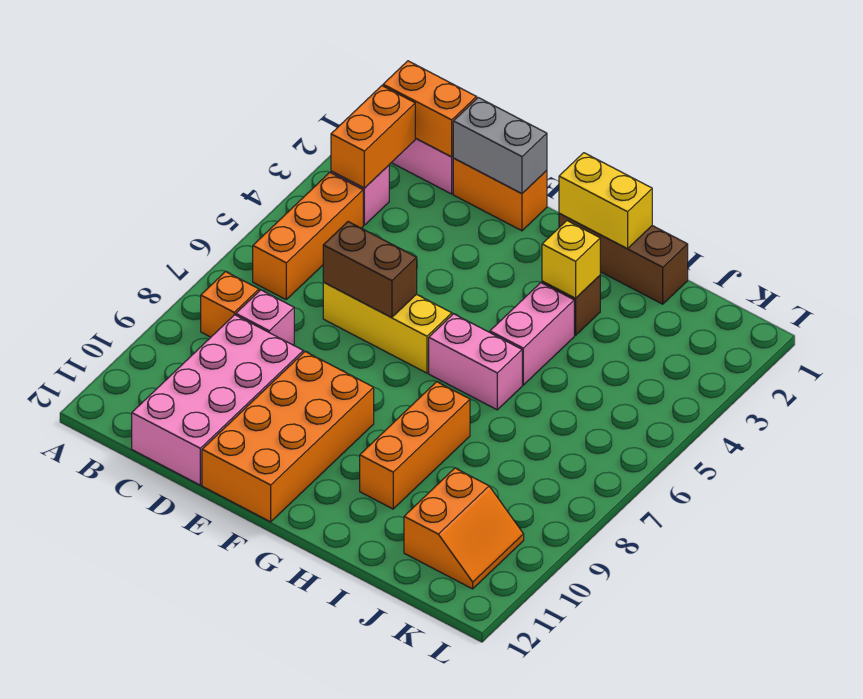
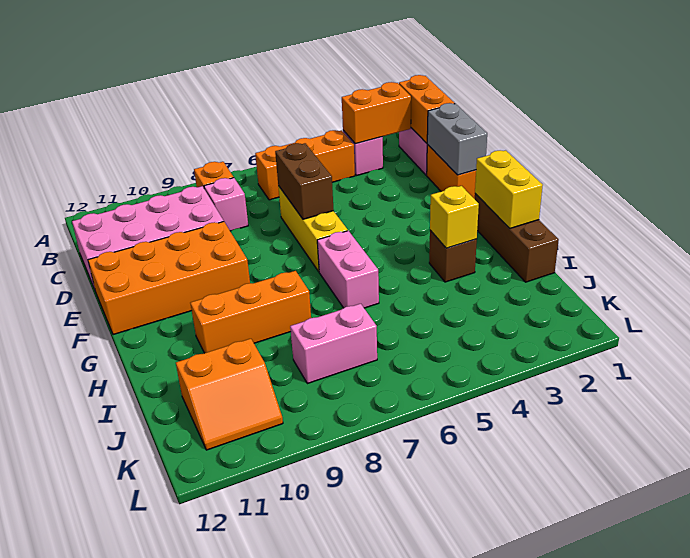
pink 1x2 brick [490,283,574,385] -> pink 1x2 brick moved to [290,304,377,384]

